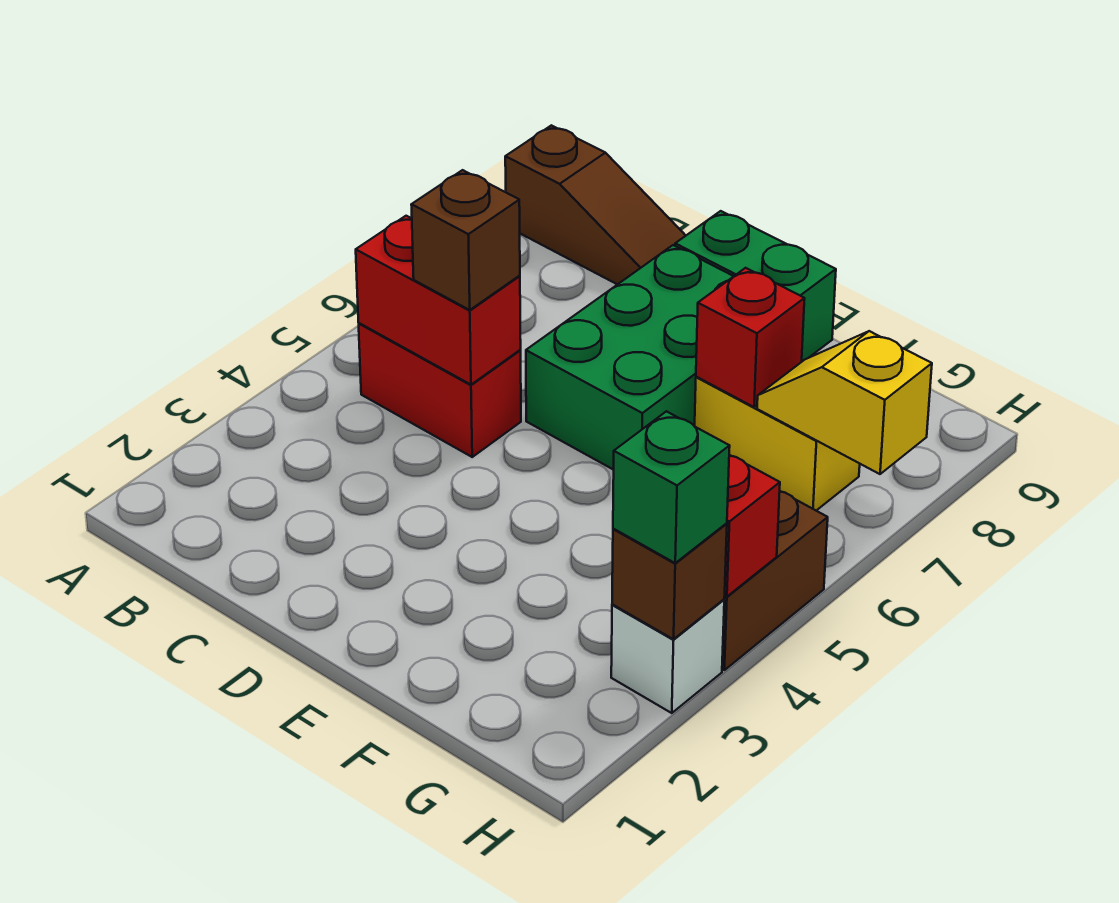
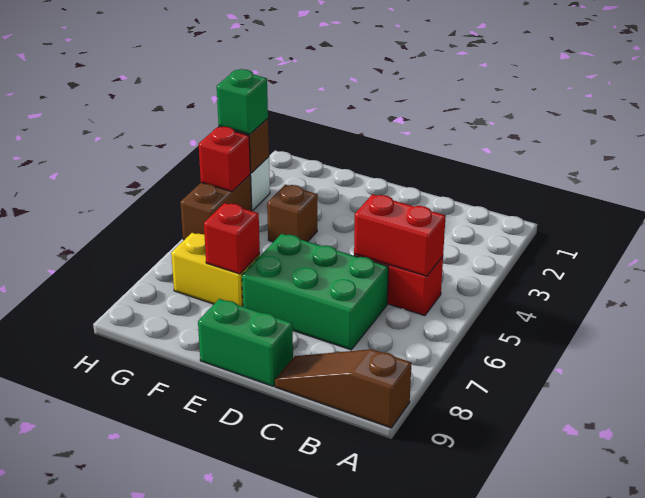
brown 1x1 brick [411,170,520,310] -> brown 1x1 brick moved to [267,185,317,242]
green 2x3 brick [526,245,734,470] -> green 2x3 brick turned to [242,234,388,350]
yellow 1x2 slope [757,331,932,474] -> none

